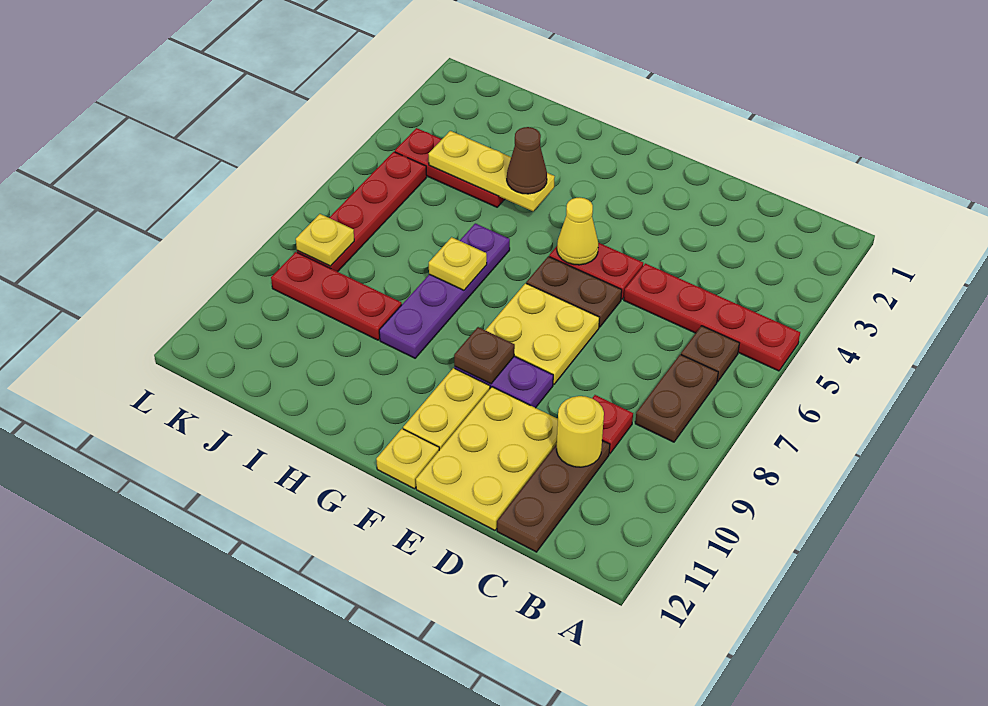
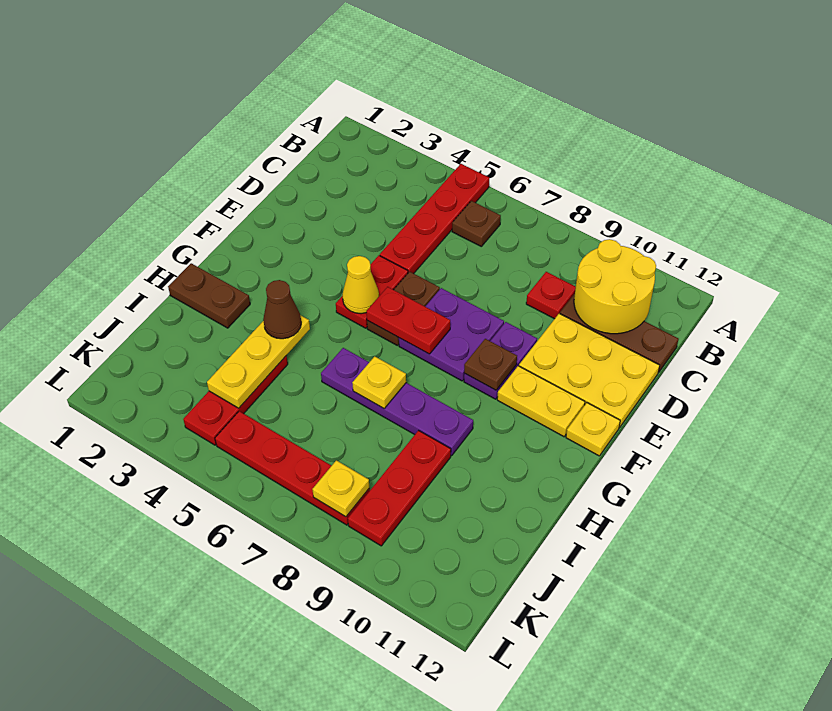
brown 1x2 plate [635,354,718,442] -> brown 1x2 plate moved to [168,263,250,328]
yellow 1x1 round brick [557,396,604,467] -> yellow 2x2 round brick [574,239,656,334]
yellow 2x2 plate [485,283,599,385] -> purple 2x2 plate [399,288,504,381]
none -> red 1x2 plate [366,287,450,354]

